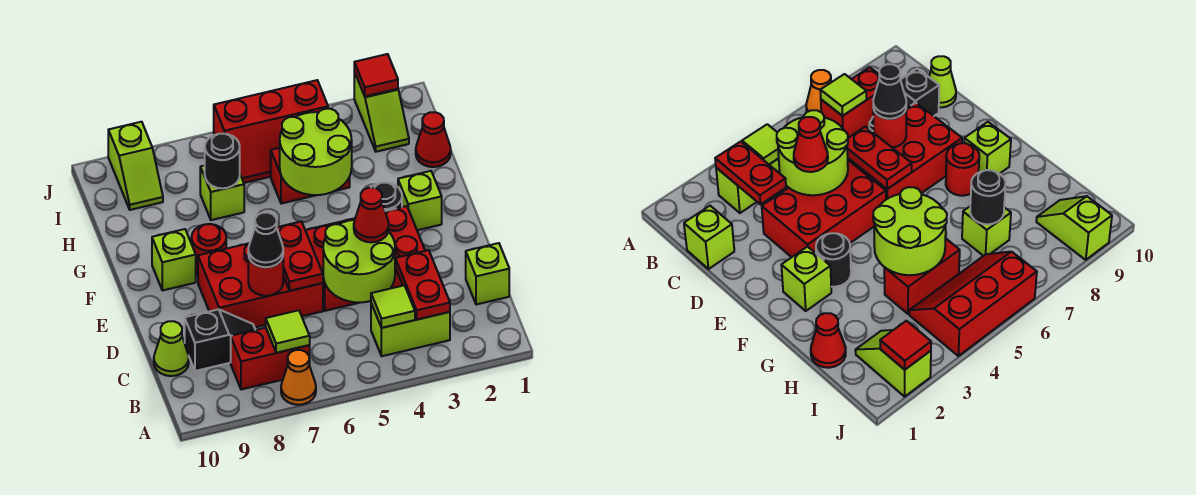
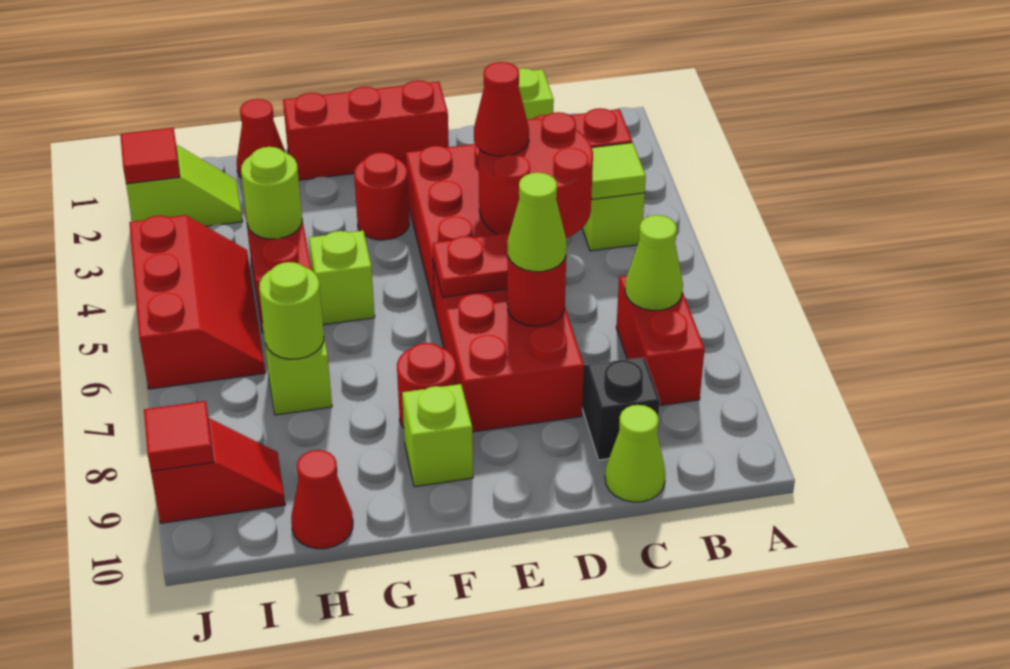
orange 1x1 cone [281,350,316,405] -> none
lime 1x1 tile [266,310,310,353] -> lime 1x1 cone [625,215,683,311]
lime 2x2 round brick [323,220,395,302] -> red 2x2 round brick [479,112,593,238]
black 1x1 cone [248,213,283,267] -> lime 1x1 cone [508,172,567,272]
none -> red 1x3 brick [283,80,449,180]
lime 1x1 brick [398,171,442,230] -> lime 1x1 brick moved to [309,231,375,325]
black 1x1 round brick [371,183,402,211] -> red 1x1 round brick [354,152,409,240]
lime 2x2 round brick [280,109,352,195] -> lime 1x1 round brick [241,147,302,239]
black 1x1 round brick [205,134,240,188] -> lime 1x1 round brick [259,262,324,359]
none -> red 1x1 cone [291,450,353,549]
lime 1x2 slope [108,122,163,210] -> red 1x2 slope [151,419,285,523]
none -> red 1x1 tile [144,401,214,471]

